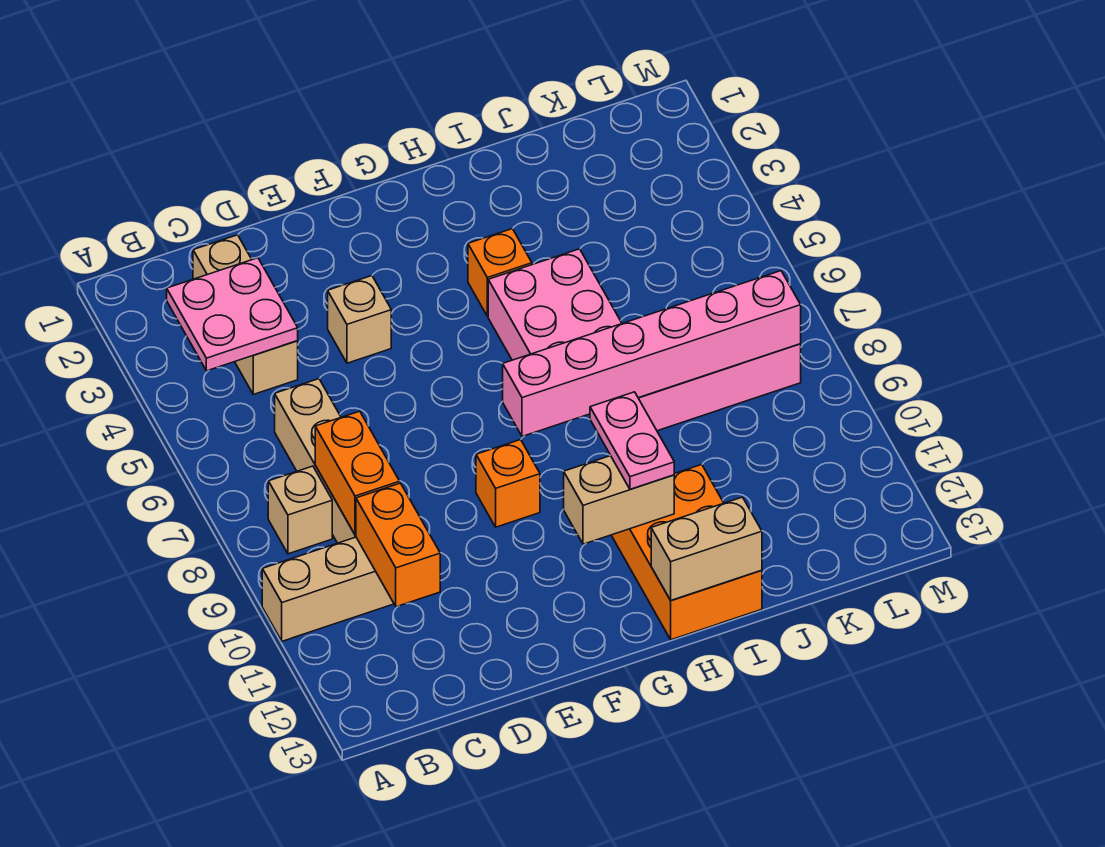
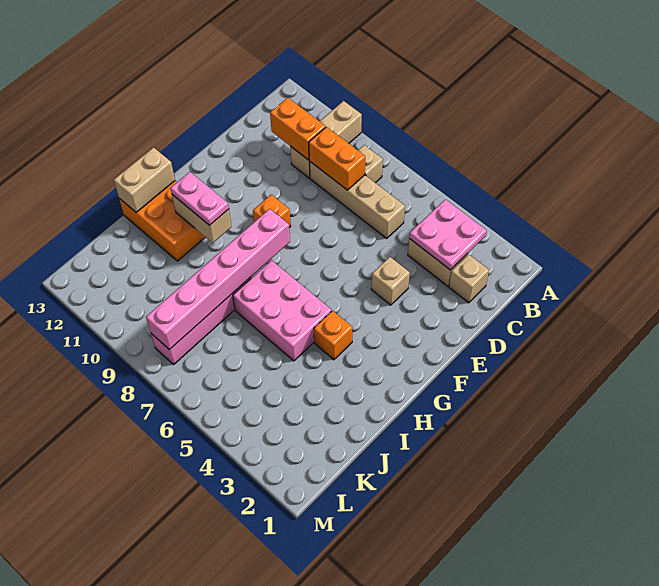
tan 1x2 brick [564,456,674,544] -> tan 1x2 brick turned to [172,195,231,243]

